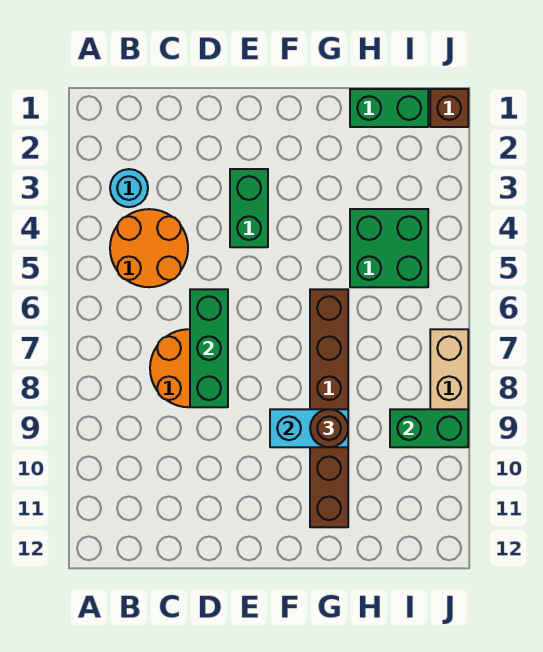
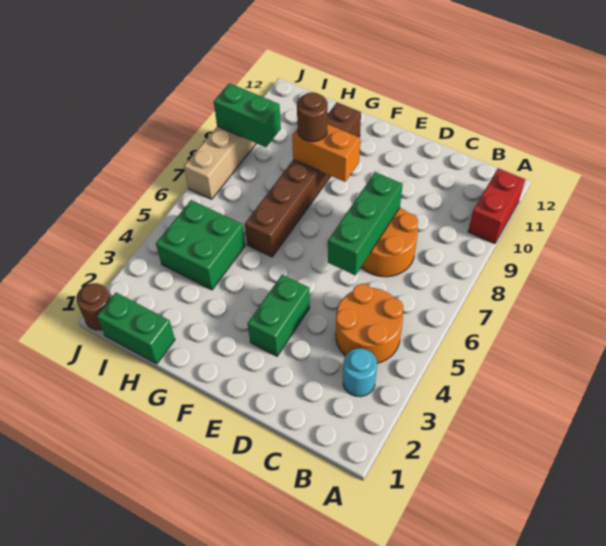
none -> red 1x2 brick [468,168,525,244]
cyan 1x2 brick [270,409,348,447] -> orange 1x2 brick [292,124,360,182]
brown 1x1 brick [430,89,468,127] -> brown 1x1 round brick [76,283,110,330]

